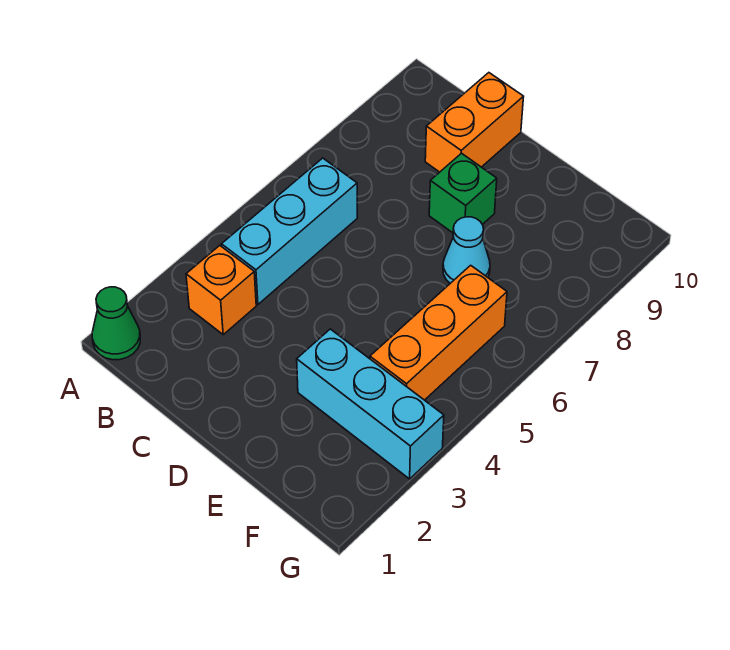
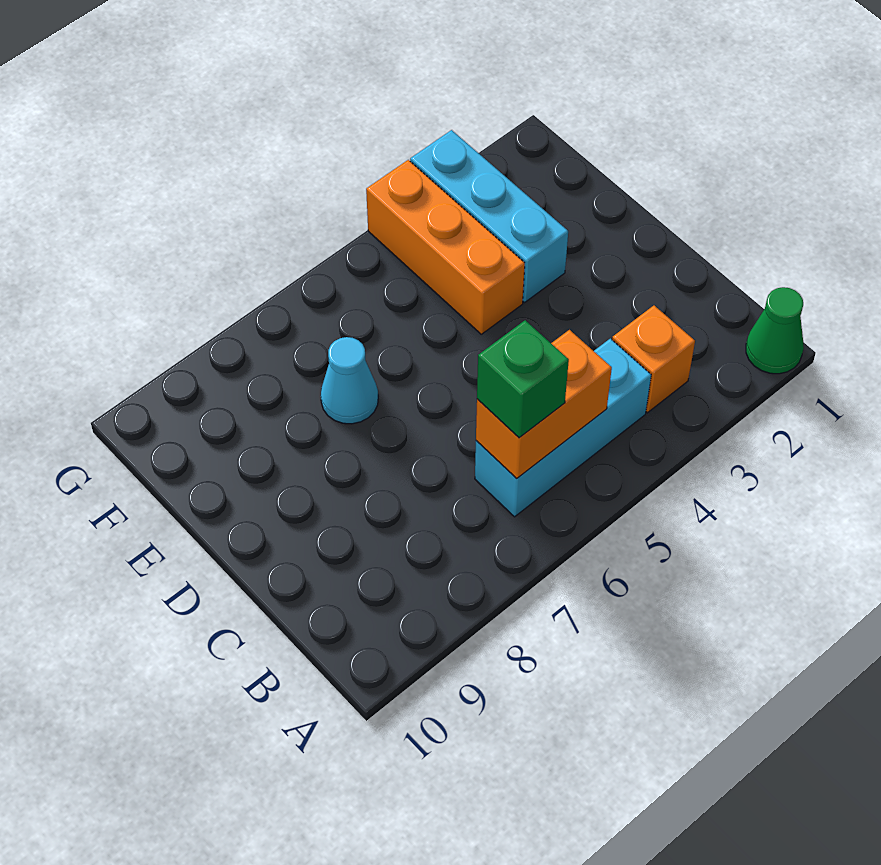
orange 1x2 brick [425,73,524,172] -> orange 1x2 brick moved to [476,330,612,478]
green 1x1 brick [429,153,497,233] -> green 1x1 brick moved to [477,320,569,438]
orange 1x3 brick [370,265,507,400] -> orange 1x3 brick turned to [366,160,525,334]

